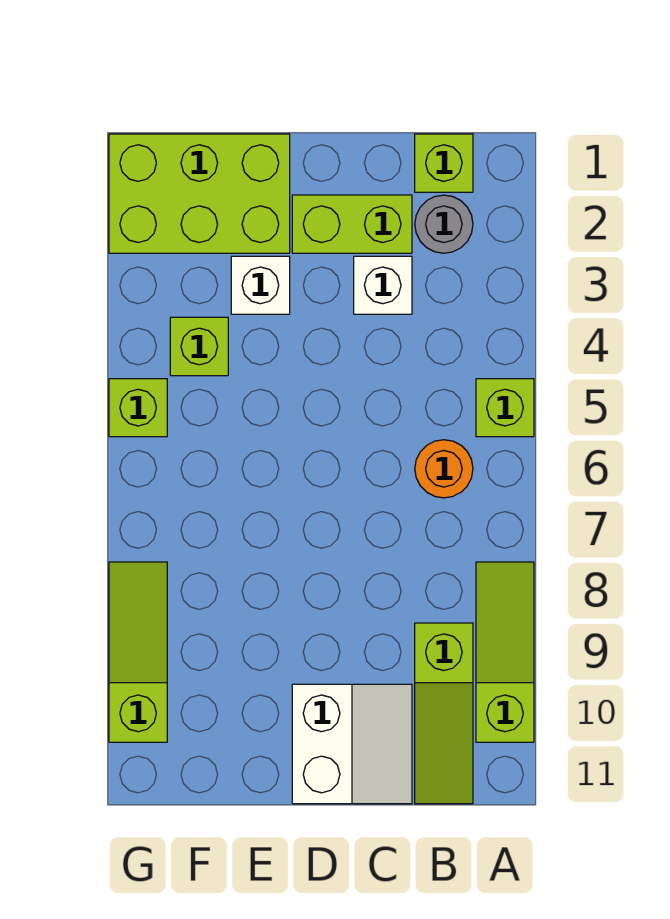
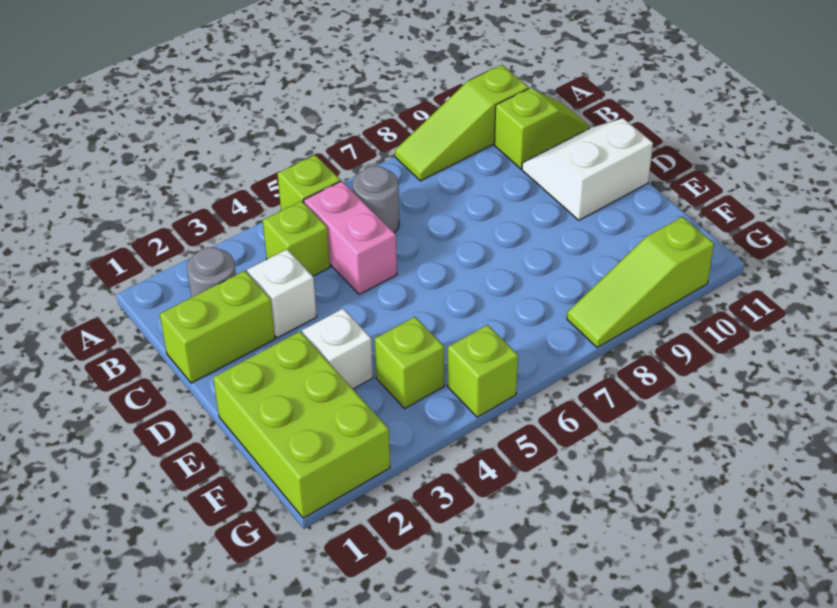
lime 1x1 brick [415,134,473,192] -> lime 1x1 brick moved to [263,201,330,276]
none -> pink 1x2 brick [304,181,397,294]
orange 1x1 round brick [415,440,473,498] -> grey 1x1 round brick [353,166,399,233]
lime 1x3 slope [415,623,473,804] -> lime 1x2 slope [494,88,590,169]
lime 1x2 brick [292,195,412,253] -> lime 1x2 brick turned to [160,271,275,383]

